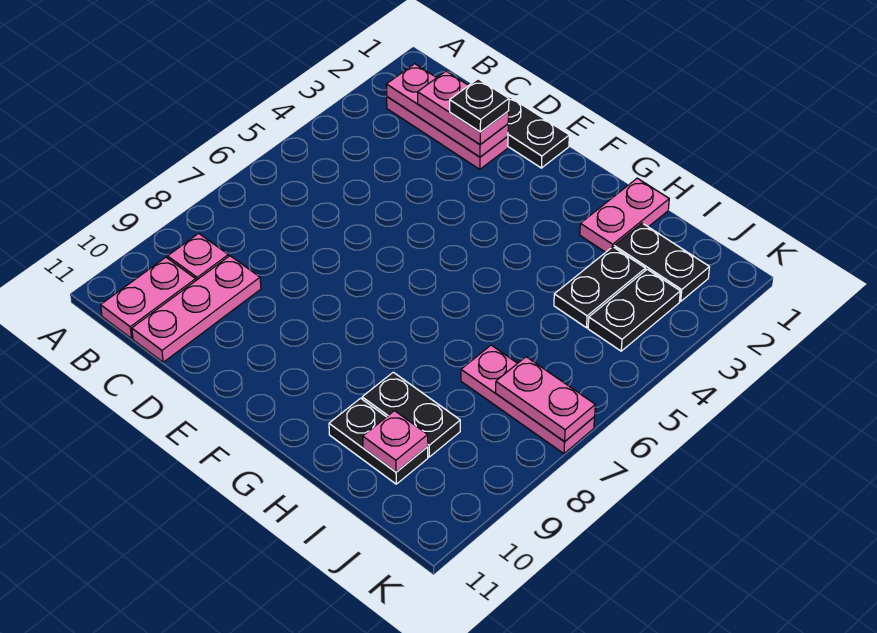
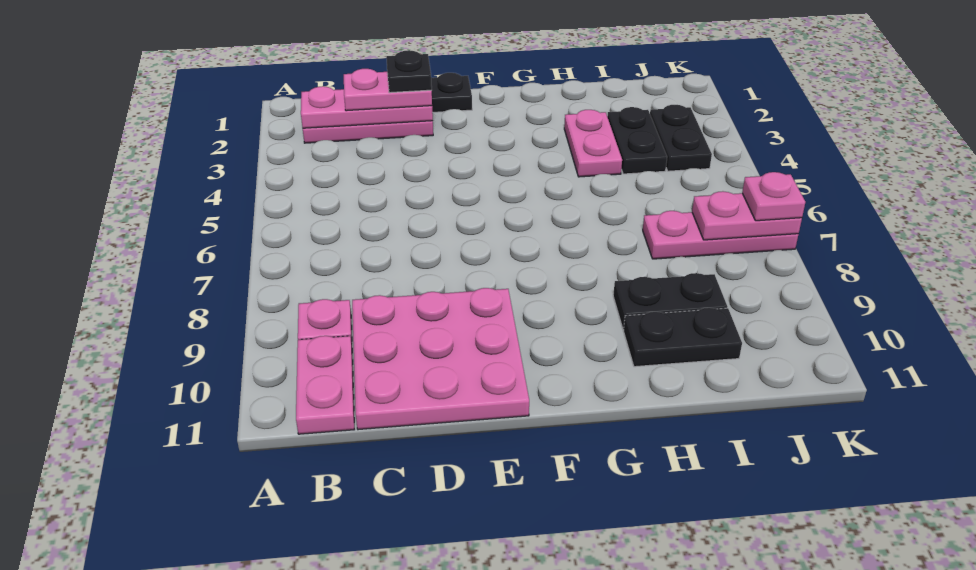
pink 1x3 plate [132,256,261,362] -> pink 3x3 plate [352,288,529,430]
pink 1x2 plate [580,178,669,252] -> pink 1x2 plate moved to [564,110,622,177]
black 1x2 plate [614,223,709,301] -> none
pink 1x1 plate [363,411,428,472] -> pink 1x1 plate moved to [742,172,805,221]

